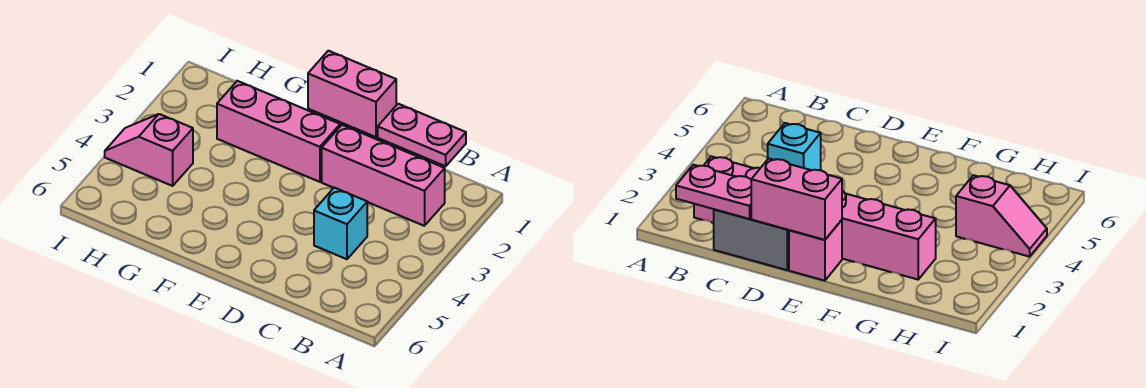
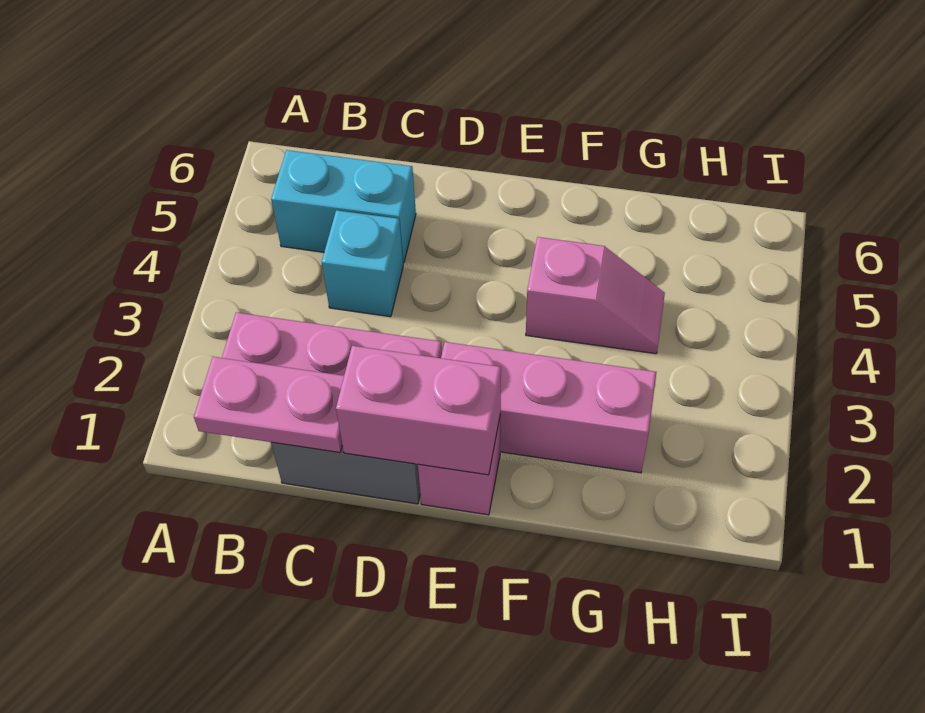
none -> cyan 1x2 brick [271,150,416,263]
pink 1x2 slope [105,114,193,186] -> pink 1x2 slope moved to [526,237,665,354]

